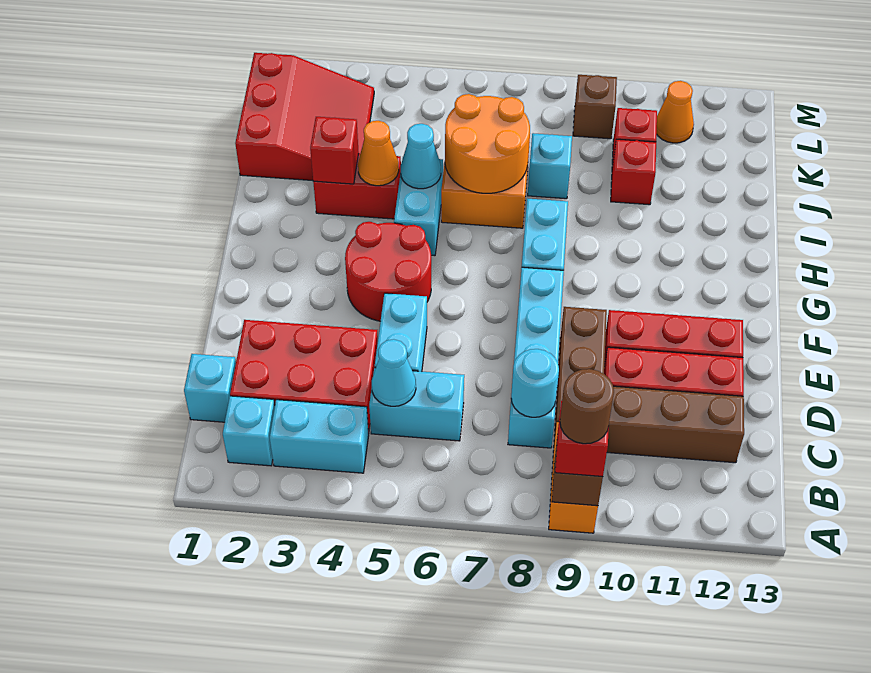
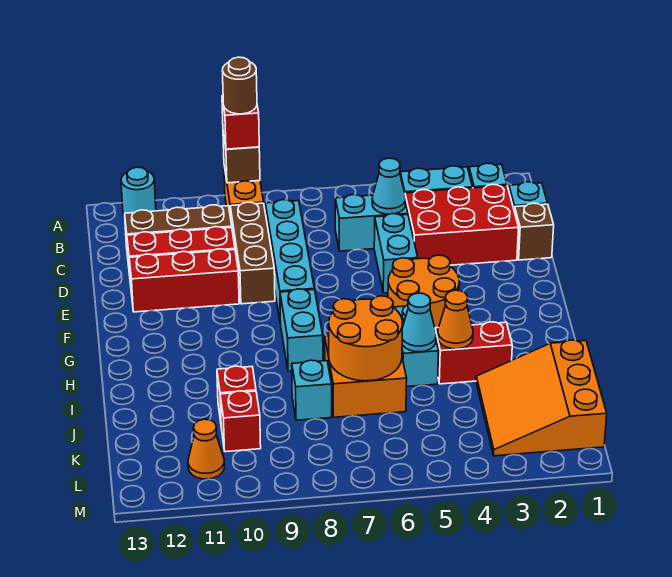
cyan 1x1 round brick [511,349,559,417] -> cyan 1x1 round brick moved to [121,167,156,217]
red 2x2 round brick [345,222,431,321] -> orange 2x2 round brick [388,255,459,328]
red 1x1 brick [310,117,359,184] -> none
red 3x3 slope [235,53,374,181] -> orange 3x3 slope [476,340,607,456]
brown 1x1 brick [573,75,617,139] -> brown 1x1 brick moved to [514,203,554,260]

